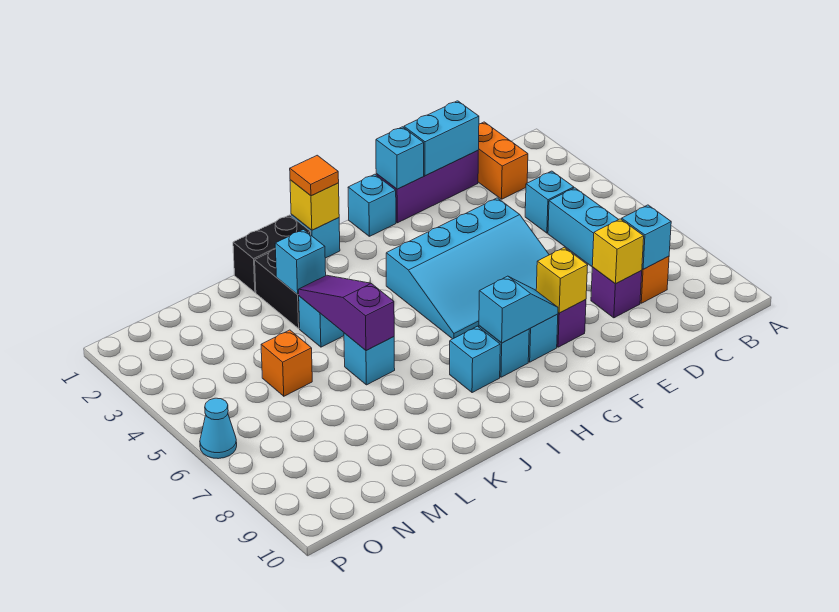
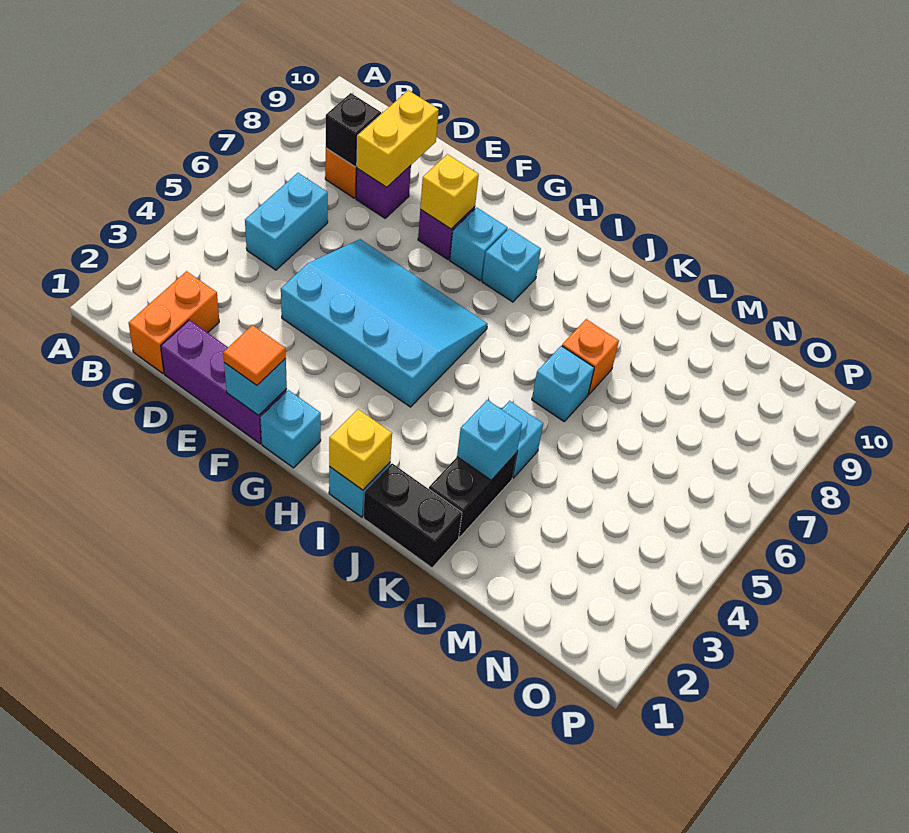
cyan 1x1 brick [525,171,574,233] -> none
cyan 1x1 brick [622,205,671,269] -> black 1x1 brick [326,93,381,167]
cyan 1x2 brick [404,101,479,176] -> none
yellow 1x1 brick [592,219,644,284] -> yellow 1x2 brick [357,90,439,187]
cyan 1x2 slope [479,276,558,343] -> none
orange 1x1 tile [290,155,339,196] -> orange 1x1 tile moved to [223,325,286,385]
cyan 1x1 brick [450,326,500,393] -> none
purple 1x3 slope [298,275,394,351] -> none
orange 1x1 brick [261,330,312,396] -> orange 1x1 brick moved to [562,319,619,394]
cyan 1x1 cone [200,398,237,459] -> none

